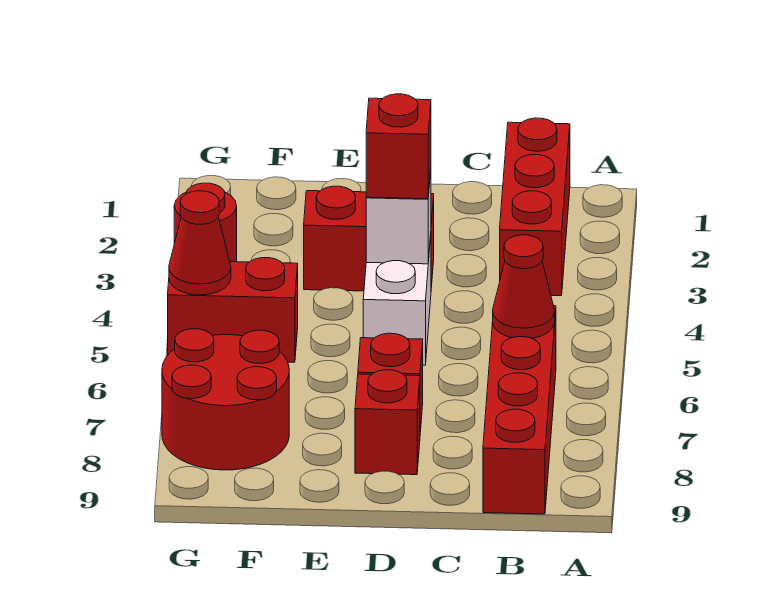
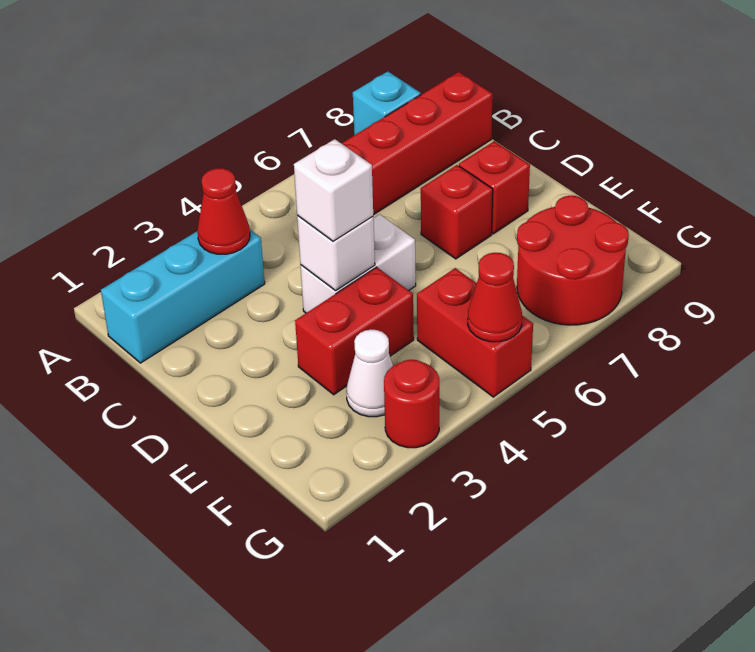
none -> cyan 1x1 brick [353,71,421,135]
red 1x3 brick [500,118,570,296] -> cyan 1x3 brick [101,230,265,363]
red 1x1 cone [493,235,555,338] -> red 1x1 cone moved to [197,168,250,254]
red 1x2 brick [304,186,434,291] -> red 1x2 brick turned to [295,267,414,395]
red 1x1 brick [366,94,431,199] -> white 1x1 brick [294,139,373,241]
none -> white 1x1 cone [346,330,393,417]

